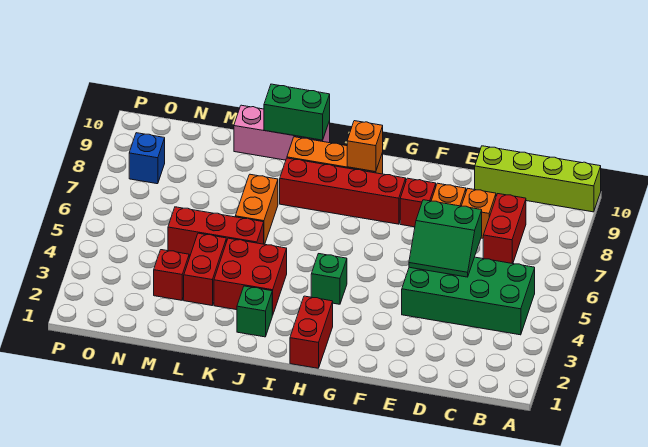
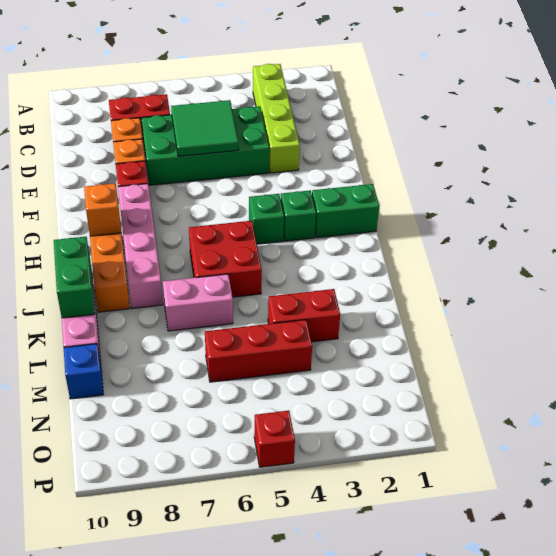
lime 1x4 brick [475,146,601,212] -> lime 1x4 brick moved to [253,64,300,173]
green 2x4 brick [402,257,535,335] -> green 2x4 brick turned to [141,106,269,185]
green 2x2 slope [409,200,482,277] -> green 2x2 tile [171,100,239,156]
red 1x4 brick [280,158,406,224] -> pink 1x4 brick [118,184,163,308]
red 1x2 brick [290,296,333,368] -> green 1x2 brick [312,184,379,238]
green 1x1 brick [237,286,272,337] -> green 1x1 brick moved to [281,190,316,241]
red 2x2 brick [214,238,287,315] -> red 2x2 brick moved to [189,221,262,297]
red 1x3 brick [168,207,264,257] -> red 1x3 brick turned to [205,320,312,382]
orange 1x2 brick [235,174,278,244] -> pink 1x2 brick [163,274,233,331]
red 1x1 brick [154,250,189,300] -> red 1x1 brick moved to [254,411,295,467]
blue 1x1 brick [129,133,165,184] -> blue 1x1 brick moved to [64,344,103,399]

